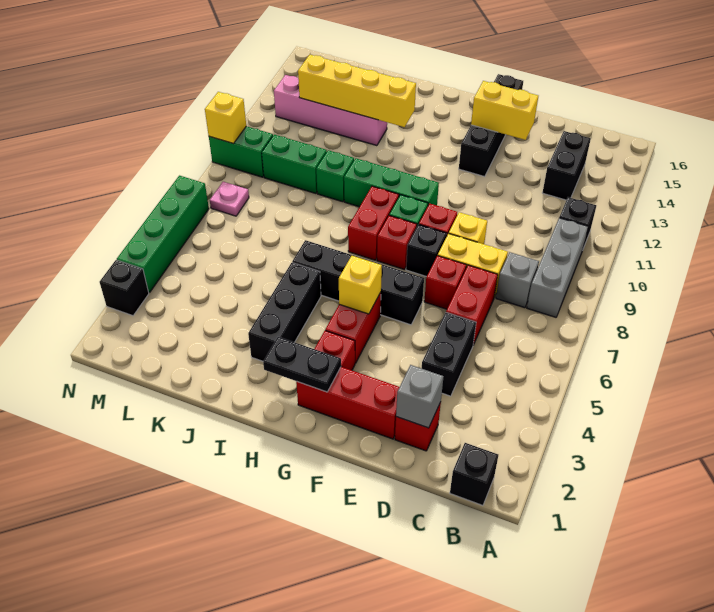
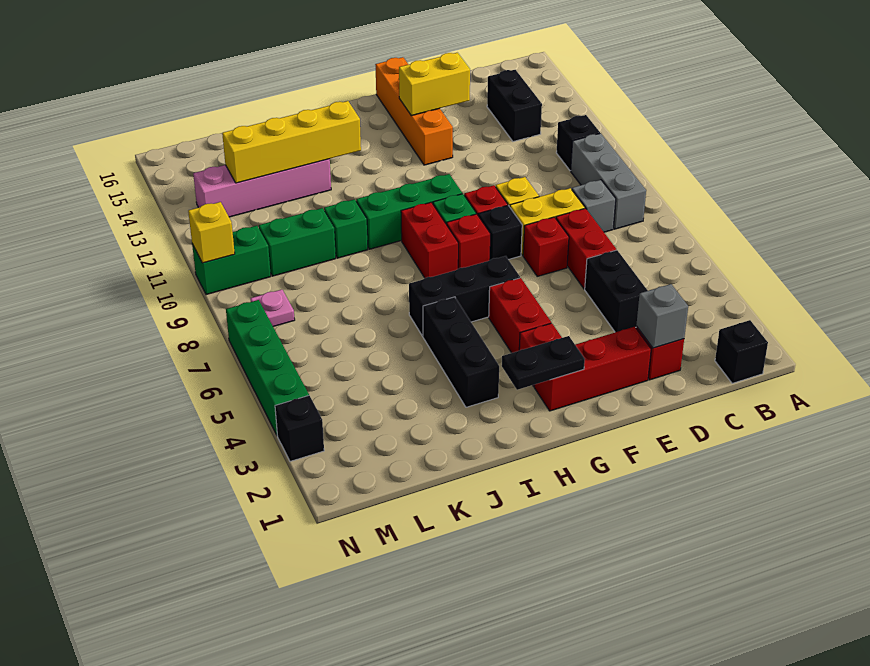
black 1x4 brick [292,240,424,325] -> black 1x3 brick [409,256,520,336]
black 1x4 brick [459,74,523,177] -> orange 1x4 brick [375,57,453,165]
yellow 1x1 brick [339,256,382,314] -> none

